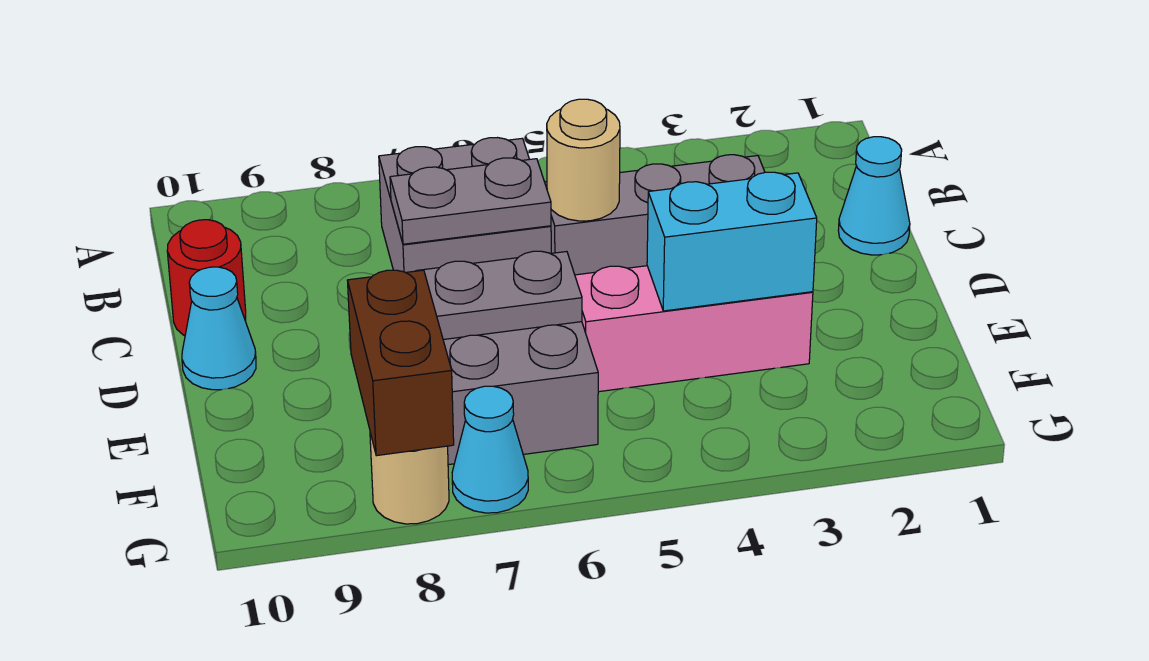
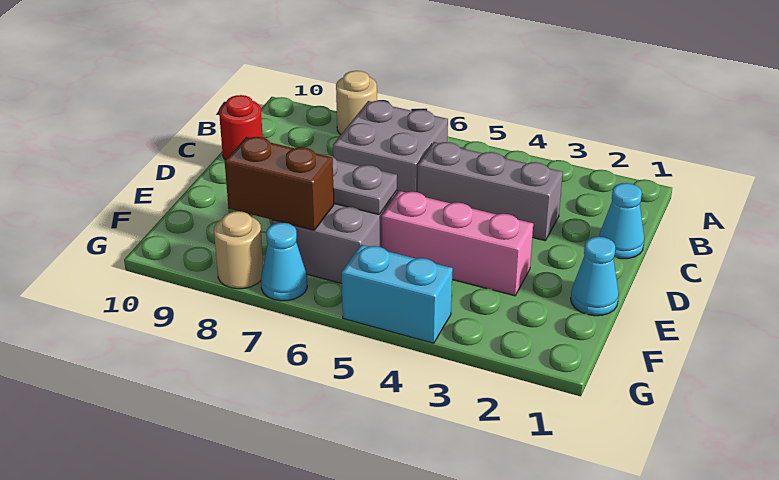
tan 1x1 round brick [547,99,620,221] -> tan 1x1 round brick moved to [336,71,377,135]
grey 1x2 plate [390,158,551,244] -> none
cyan 1x1 cone [182,267,256,390] -> cyan 1x1 cone moved to [571,237,619,316]
cyan 1x2 brick [647,172,817,311] -> cyan 1x2 brick moved to [342,245,453,343]
brown 1x2 brick [347,270,454,456] -> brown 1x2 brick turned to [225,137,334,230]

